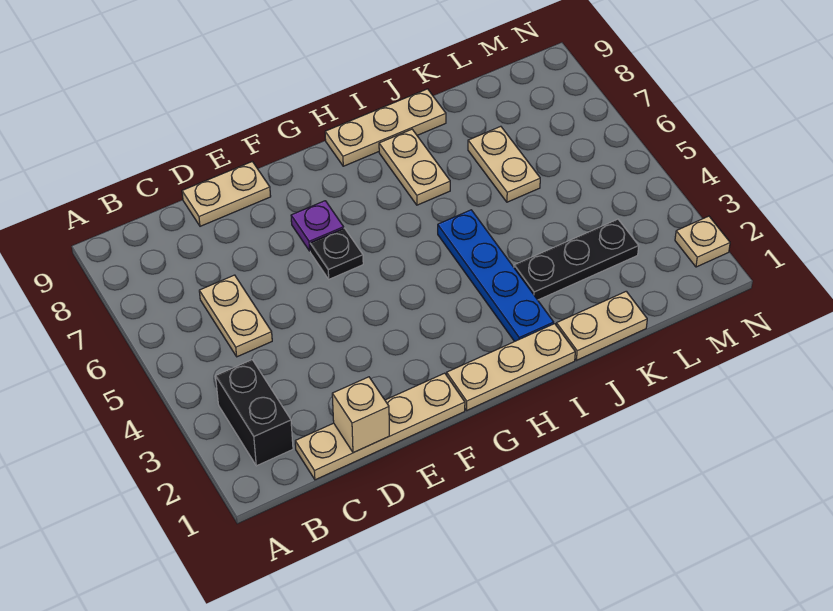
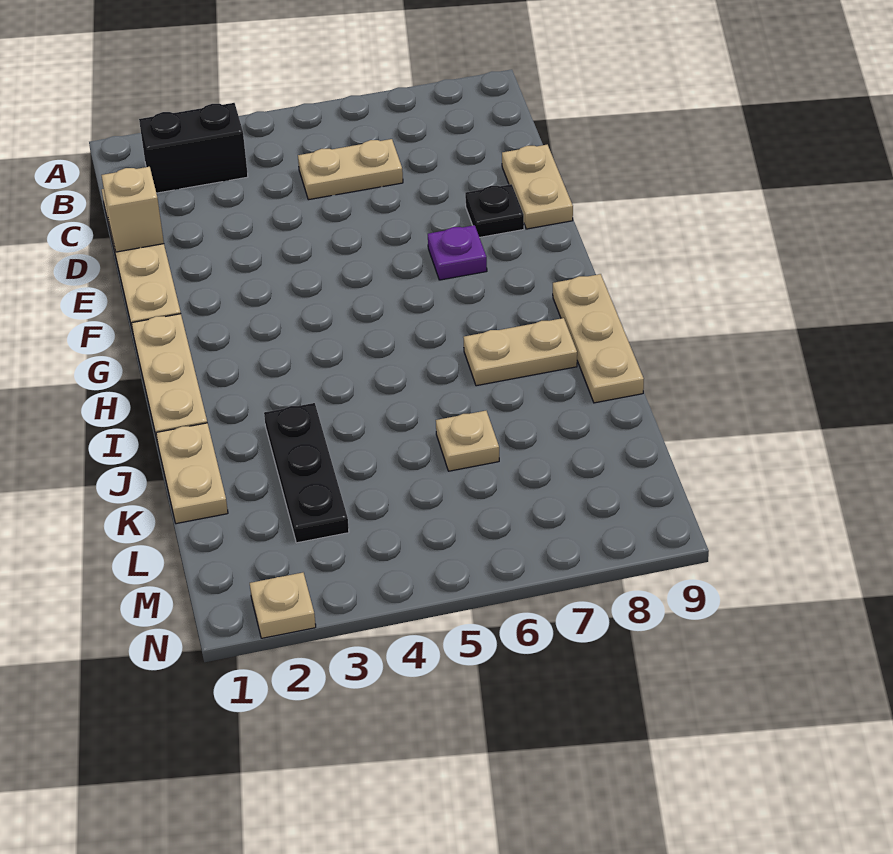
black 1x1 plate [310,228,363,279] -> black 1x1 plate moved to [465,184,524,237]
blue 1x4 plate [438,210,554,341] -> none
tan 1x2 plate [468,126,540,202] -> tan 1x1 plate [436,411,499,471]

